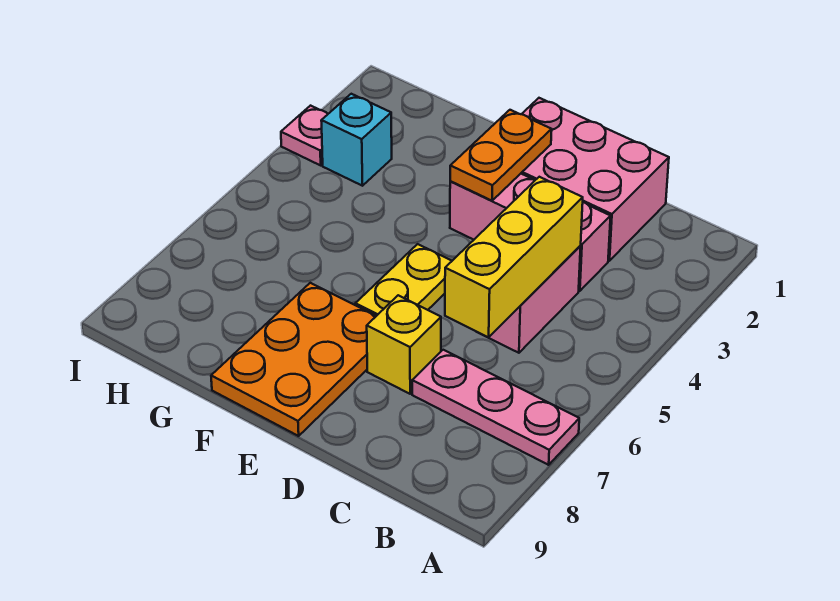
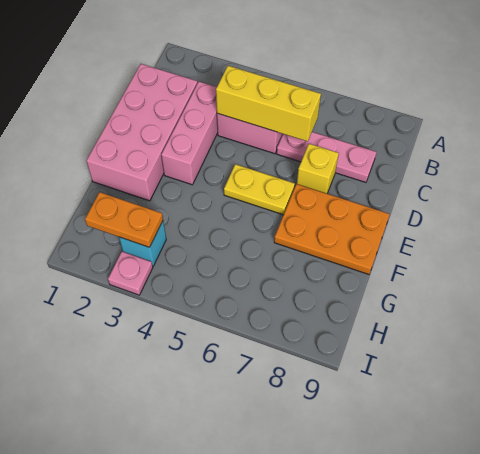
pink 1x3 plate [412,350,579,465] -> pink 1x3 plate turned to [277,132,376,182]
pink 2x3 brick [521,98,669,261] -> pink 2x4 brick [87,64,197,201]
orange 1x2 plate [450,110,552,201] -> orange 1x2 plate moved to [85,192,163,247]

